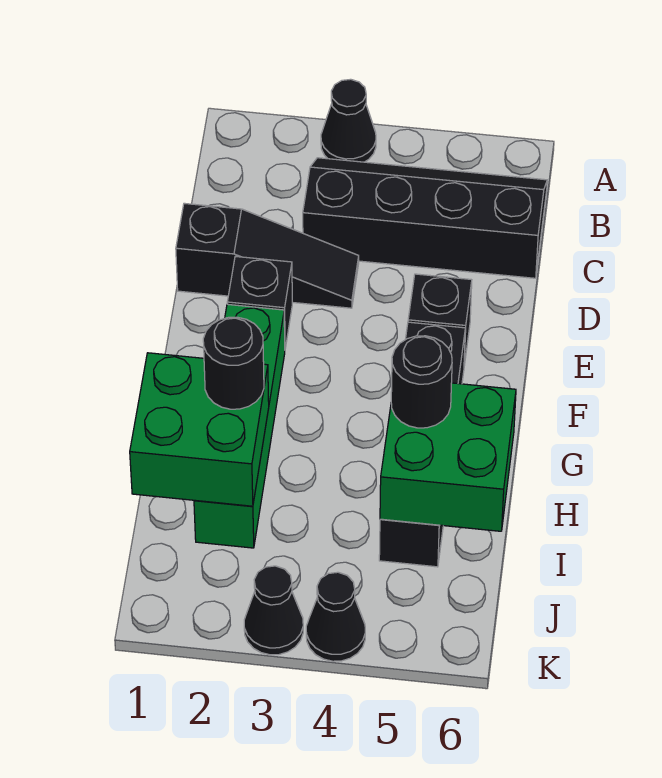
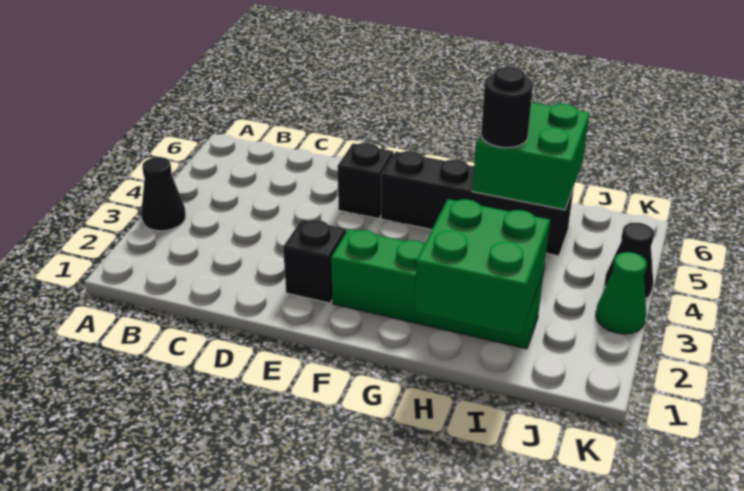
black 2x4 slope [303,158,547,278] -> none
black 1x3 slope [176,203,359,308] -> none
black 1x1 round brick [203,317,264,409] -> none
black 1x1 cone [244,566,303,655] -> green 1x1 cone [596,252,647,334]

